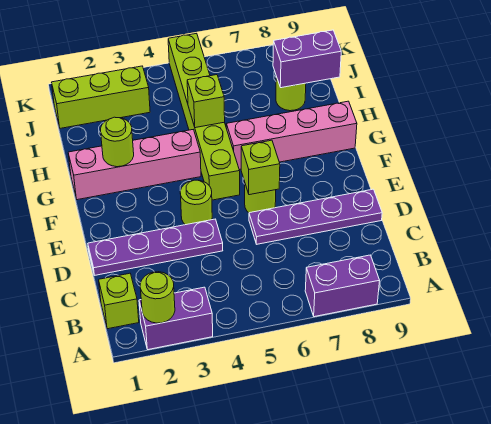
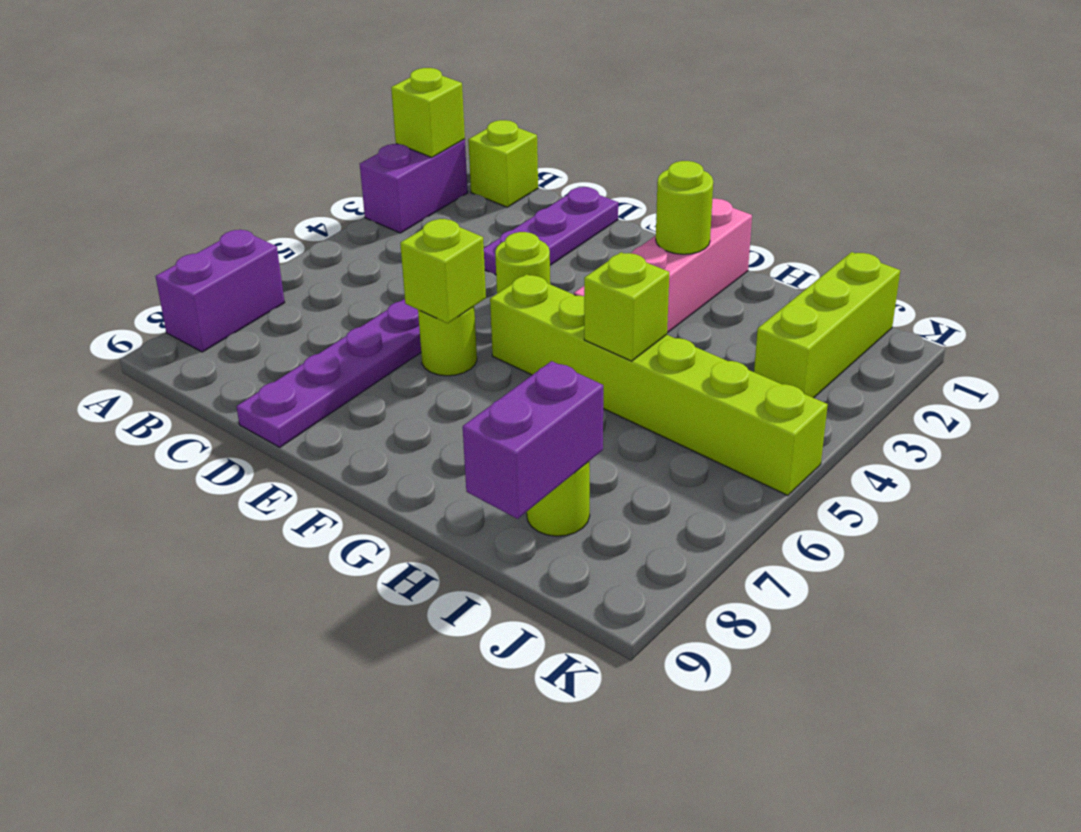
lime 1x1 round brick [140,272,175,323] -> lime 1x1 brick [391,68,465,157]
purple 1x4 plate [88,219,223,275] -> purple 1x3 plate [484,187,618,275]
pink 1x4 brick [226,101,357,170] -> none

